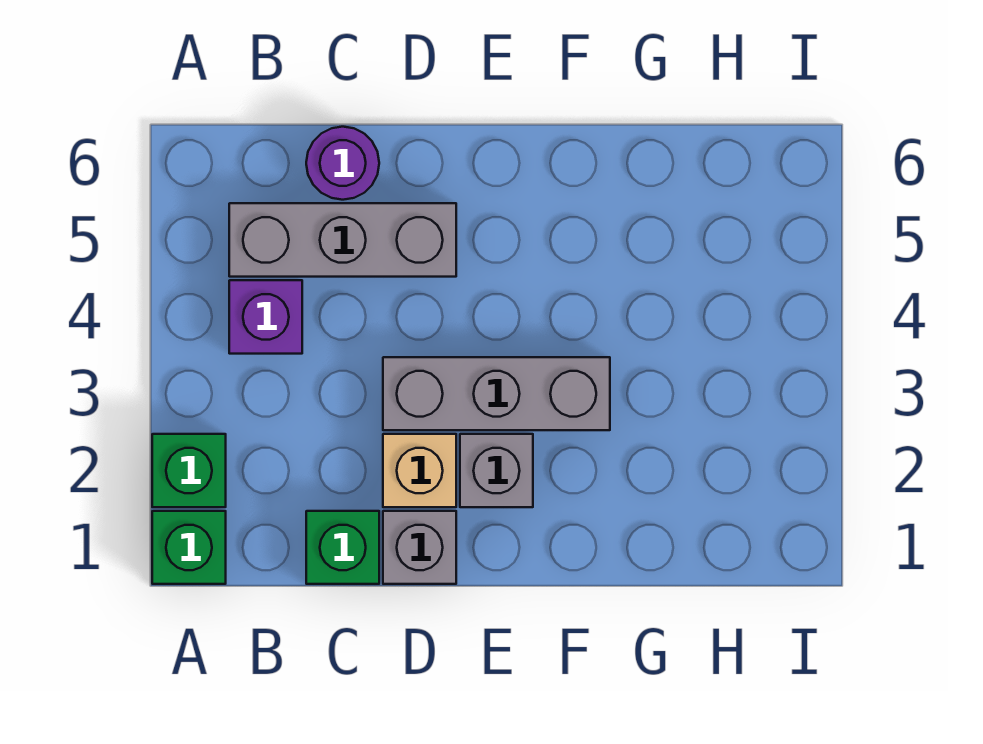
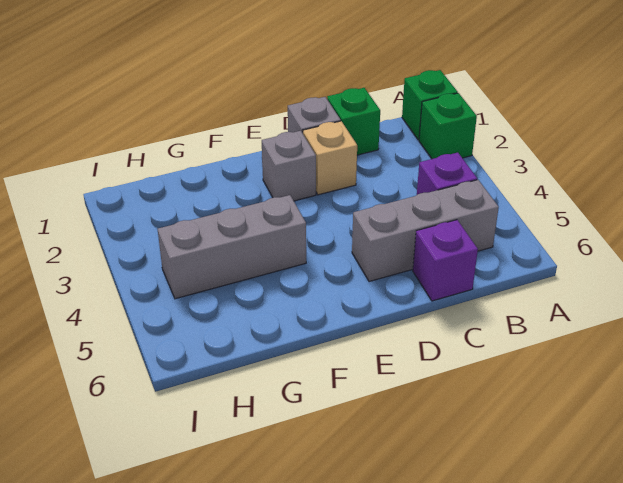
purple 1x1 round brick [306,127,379,200] -> purple 1x1 brick [413,220,478,301]
grey 1x3 brick [383,357,610,430] -> grey 1x3 brick moved to [158,195,306,299]

